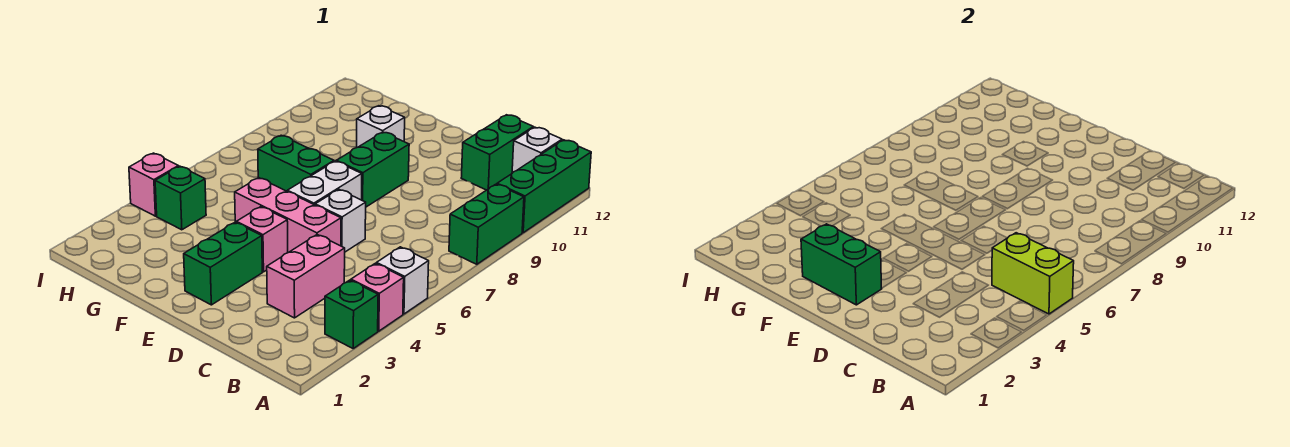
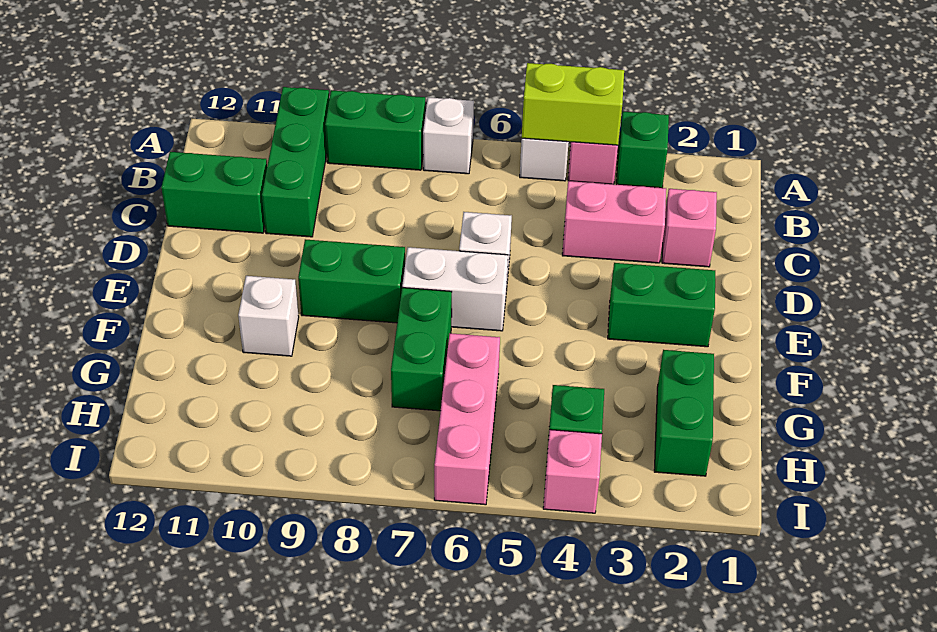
lime 1x2 brick [992,233,1074,314] -> lime 1x2 brick turned to [522,63,624,145]
green 1x3 brick [497,140,591,233] -> green 1x3 brick turned to [262,87,329,237]
white 1x1 brick [512,127,562,173] -> white 1x1 brick moved to [423,97,474,174]
pink 1x3 brick [235,178,341,253] -> pink 1x3 brick moved to [434,333,500,505]
green 1x2 brick [801,224,882,305] -> green 1x2 brick moved to [654,350,714,476]
pink 1x1 brick [236,207,288,272] -> pink 1x1 brick moved to [662,189,717,267]

